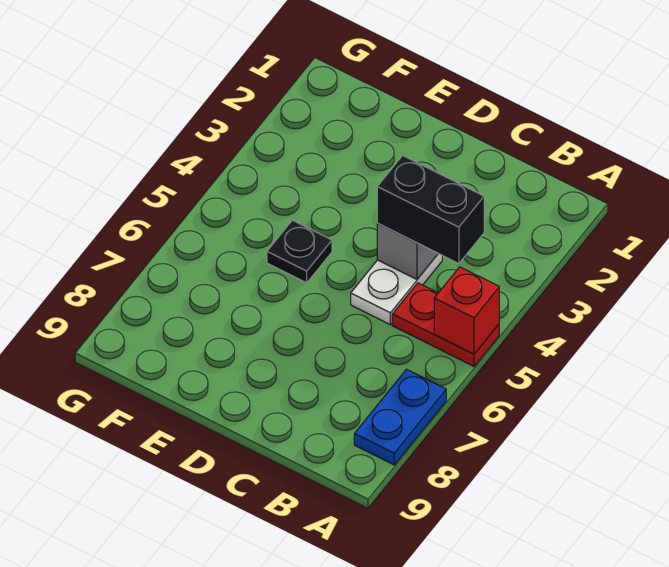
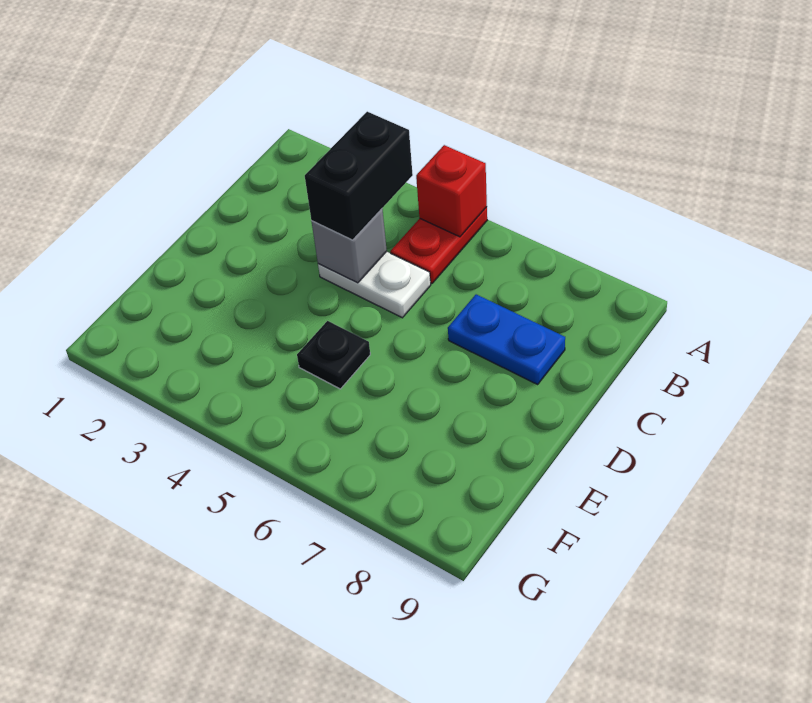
blue 1x2 plate [354,369,446,465] -> blue 1x2 plate moved to [448,294,565,384]

